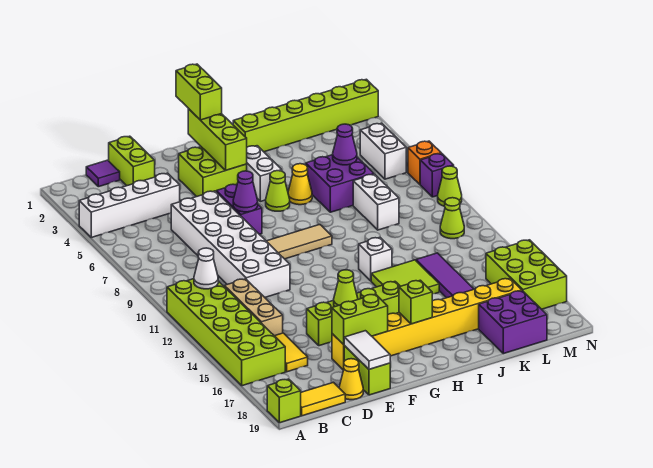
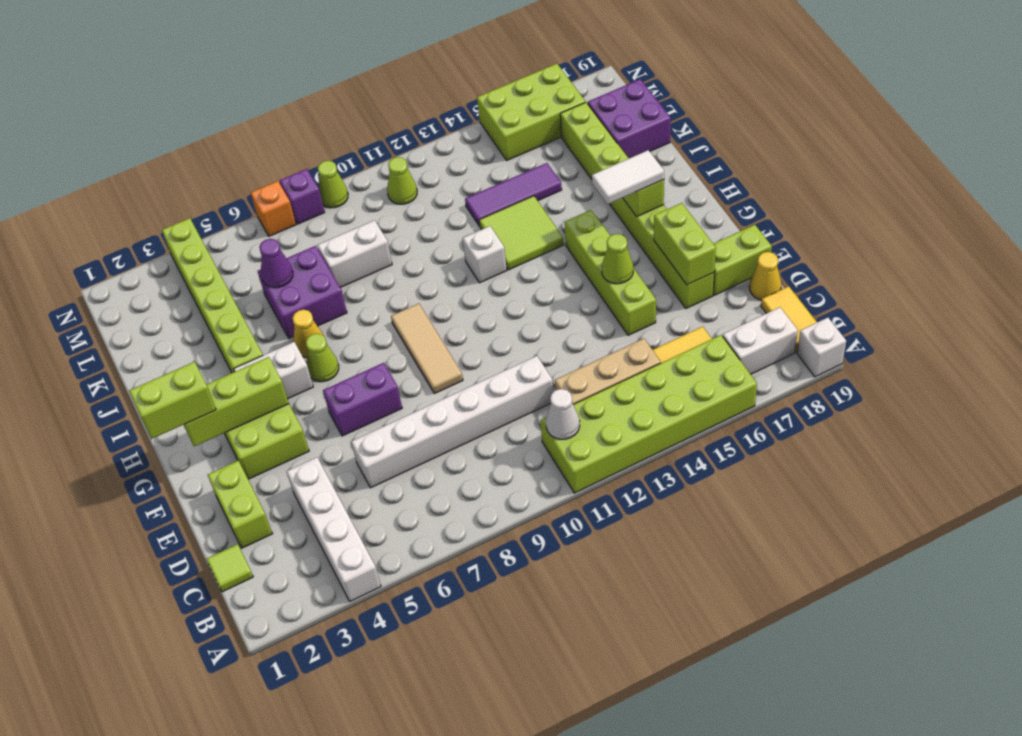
lime 1x1 brick [267,379,301,423] -> white 1x1 brick [797,318,846,377]
purple 1x1 tile [86,160,120,187] -> lime 1x1 tile [207,544,253,592]
lime 1x2 brick [109,136,155,186] -> lime 1x2 brick turned to [208,461,272,548]
white 2x6 brick [171,191,290,297] -> white 1x6 brick [351,356,553,488]
yellow 1x8 brick [332,278,522,370] -> lime 1x8 brick [560,102,714,308]
white 1x2 tile [344,331,390,369] -> white 1x2 tile moved to [592,150,664,204]
purple 1x1 cone [233,171,258,212] -> none
lime 1x6 brick [233,79,378,152] -> lime 1x6 brick moved to [162,218,263,373]
white 1x2 brick [360,123,406,179] -> white 1x2 brick moved to [723,307,798,374]

